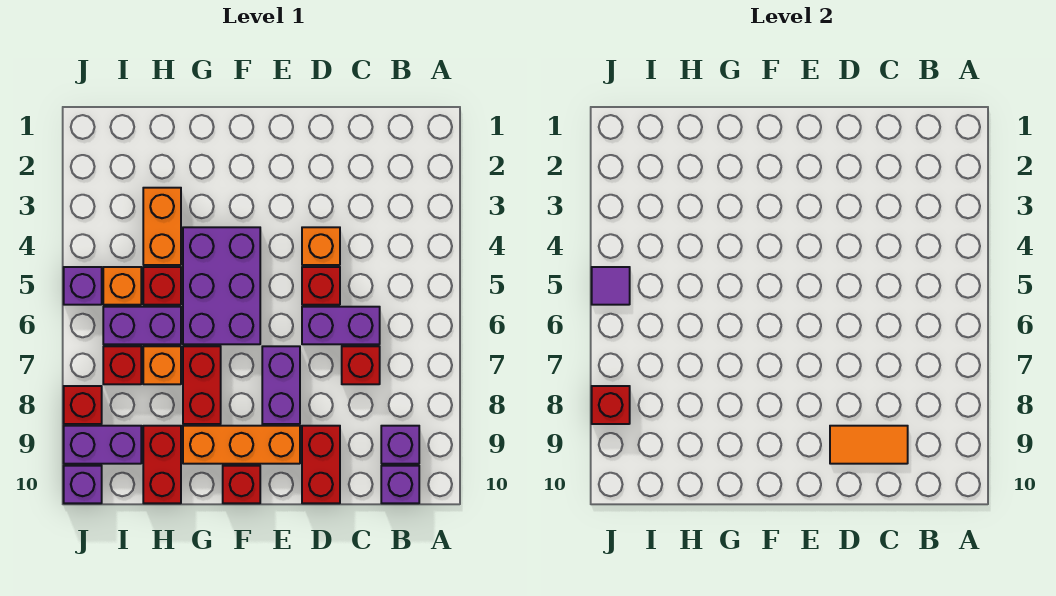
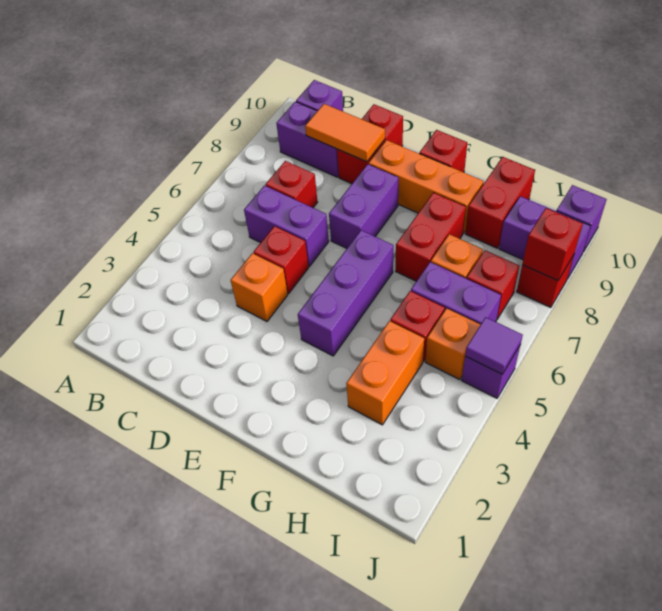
purple 1x1 brick [381,426,419,464] -> purple 1x2 brick [276,102,339,177]
purple 2x3 brick [183,227,260,344] -> purple 1x3 brick [298,230,393,356]

